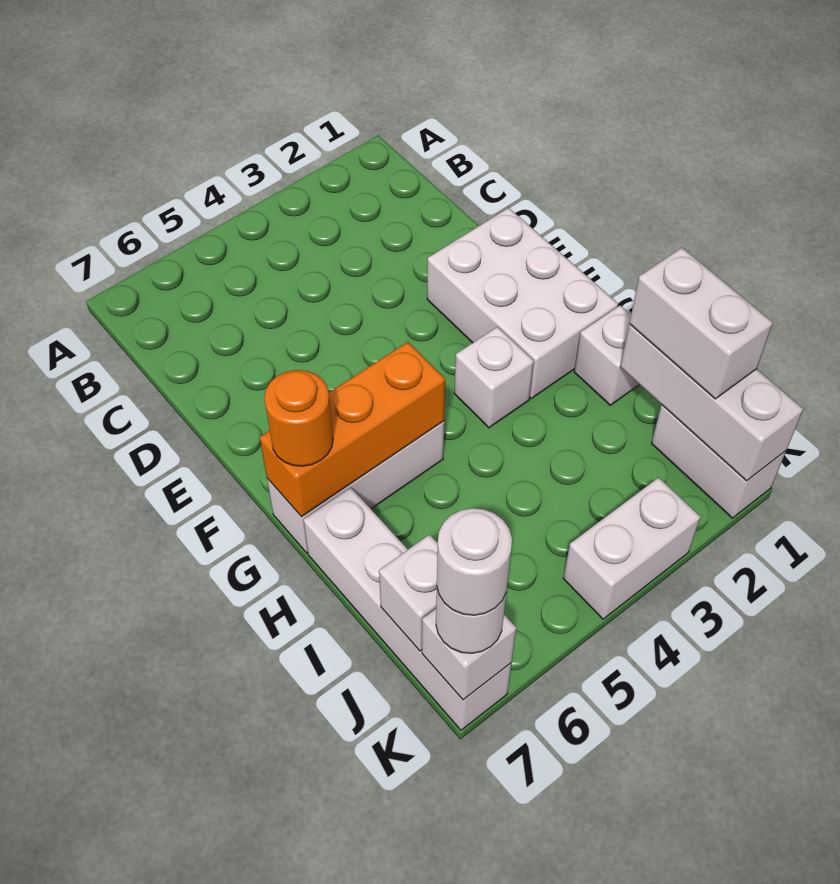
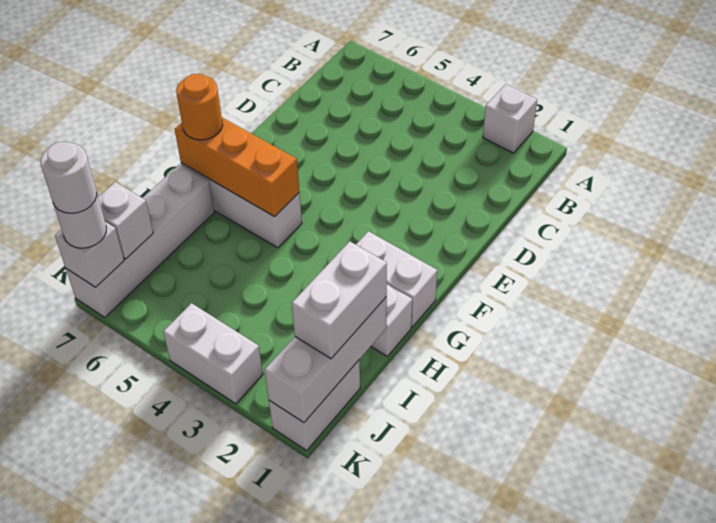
white 2x3 brick [427,208,618,398] -> white 1x2 brick [356,231,437,327]
white 1x1 brick [454,327,534,428] -> white 1x1 brick moved to [483,84,537,153]

